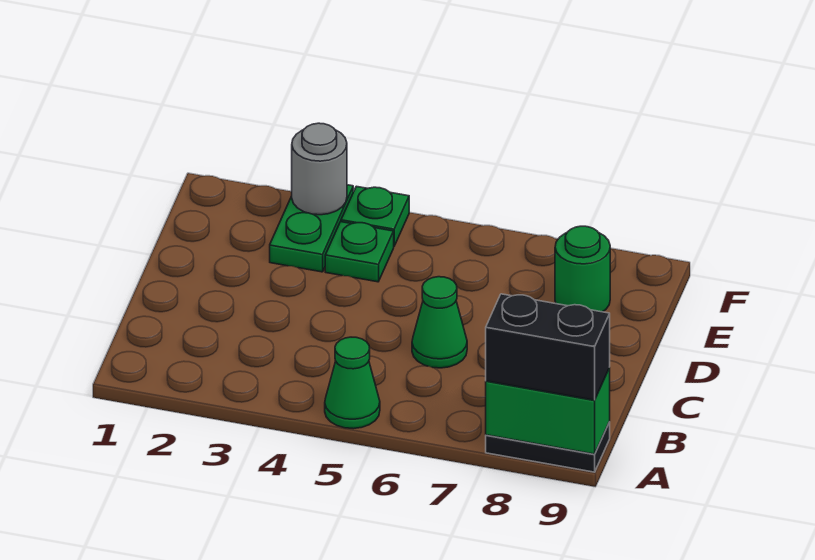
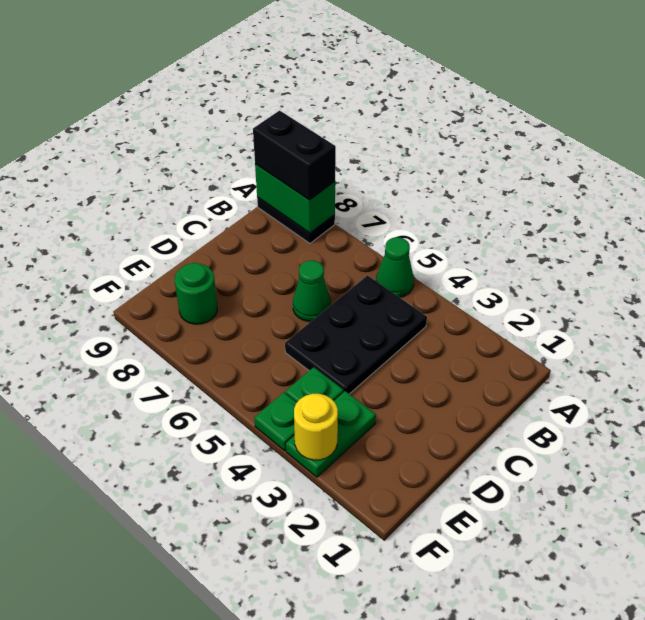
none -> black 2x3 plate [285,275,427,394]
grey 1x1 round brick [292,123,347,215] -> yellow 1x1 round brick [294,394,338,460]

